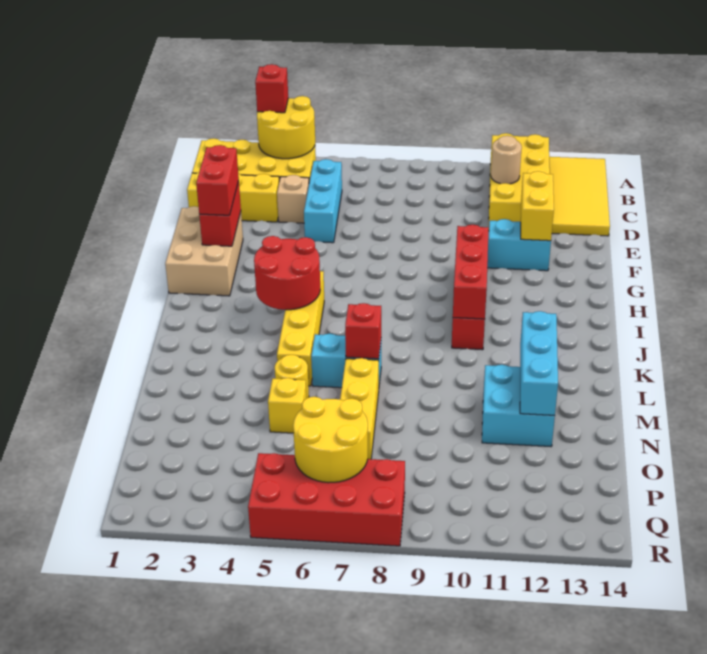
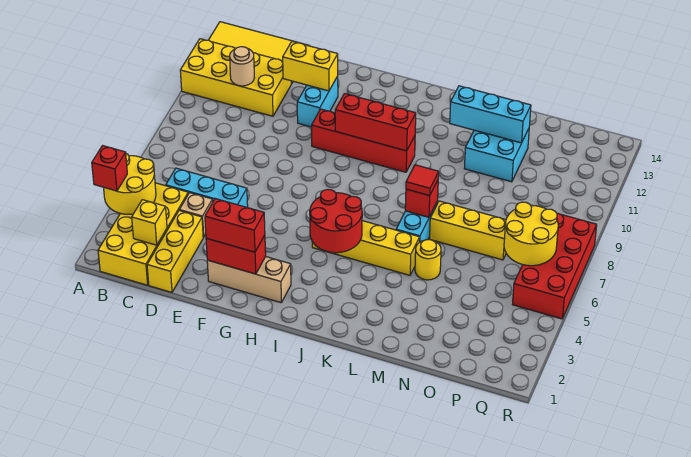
tan 2x3 brick [165,206,243,296] -> tan 1x3 brick [207,257,291,303]
none -> red 1x1 tile [406,165,439,195]
yellow 1x1 brick [268,378,306,433] -> yellow 1x1 brick moved to [132,200,167,245]

